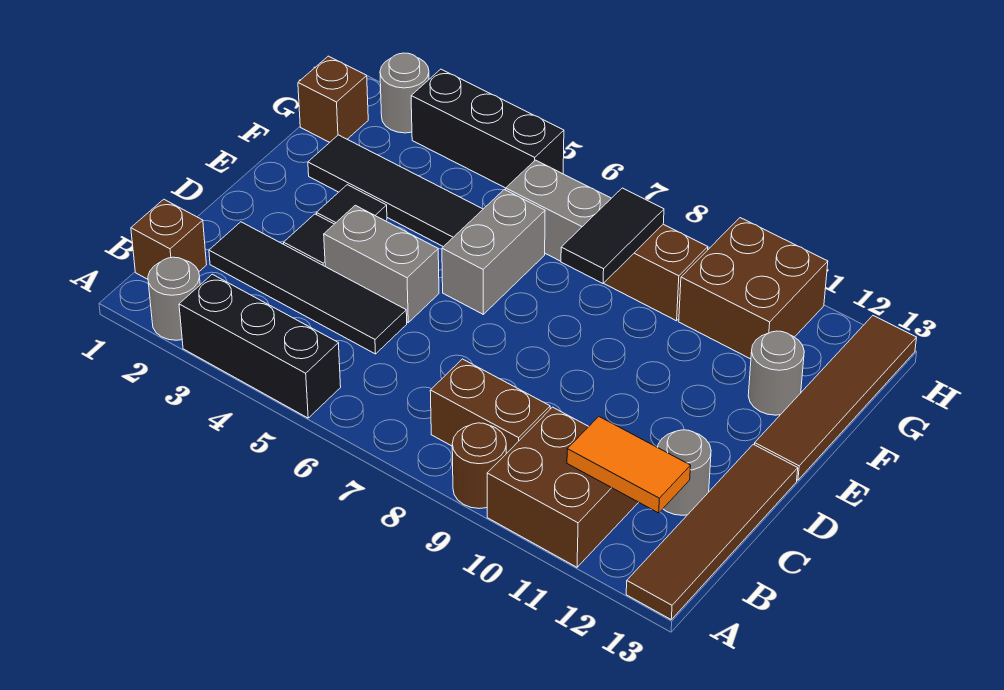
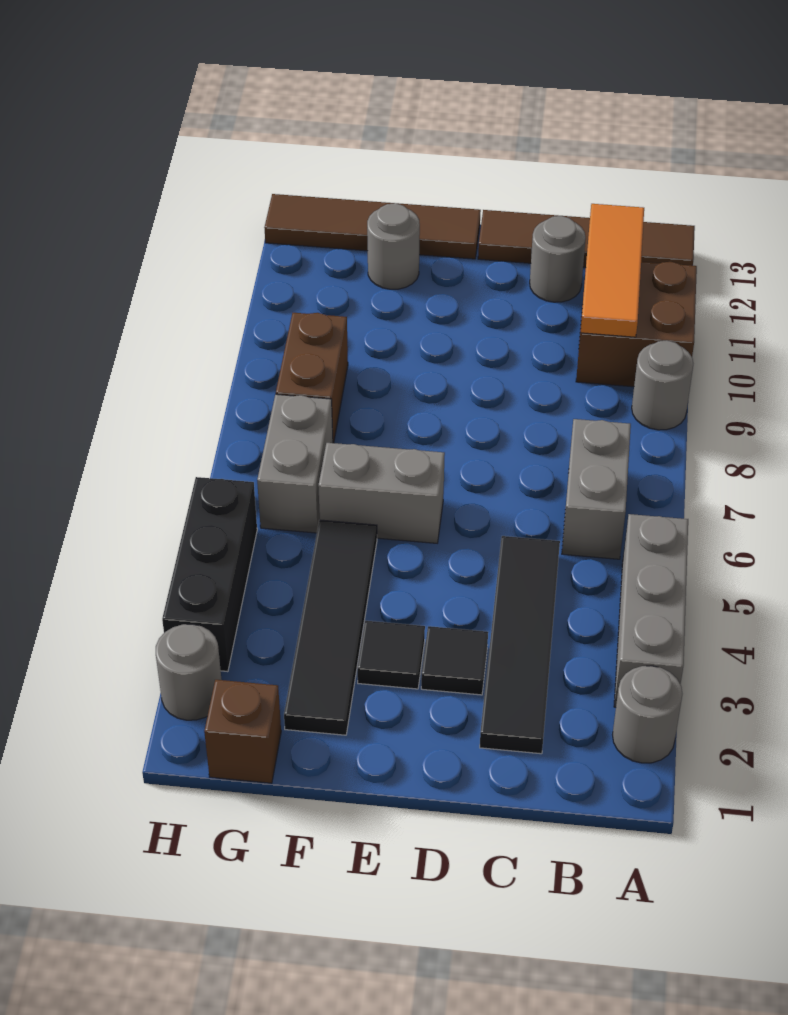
black 1x3 brick [179,274,341,418] -> grey 1x3 brick [614,514,688,707]
brown 1x1 round brick [452,423,506,509] -> grey 1x1 round brick [632,340,693,430]
brown 1x1 brick [131,199,207,279] -> none
brown 1x2 brick [430,359,550,454] -> none
orange 1x2 tile [567,417,691,513] -> orange 1x3 tile [580,204,644,337]
grey 1x2 brick [324,205,439,322] -> grey 1x2 brick moved to [562,419,631,559]
black 1x2 tile [561,188,664,283] -> none
brown 2x2 brick [679,218,828,359] -> none

